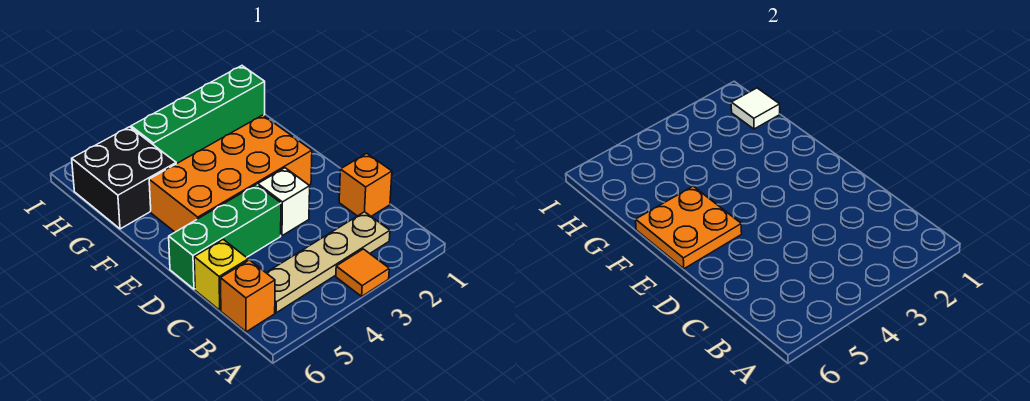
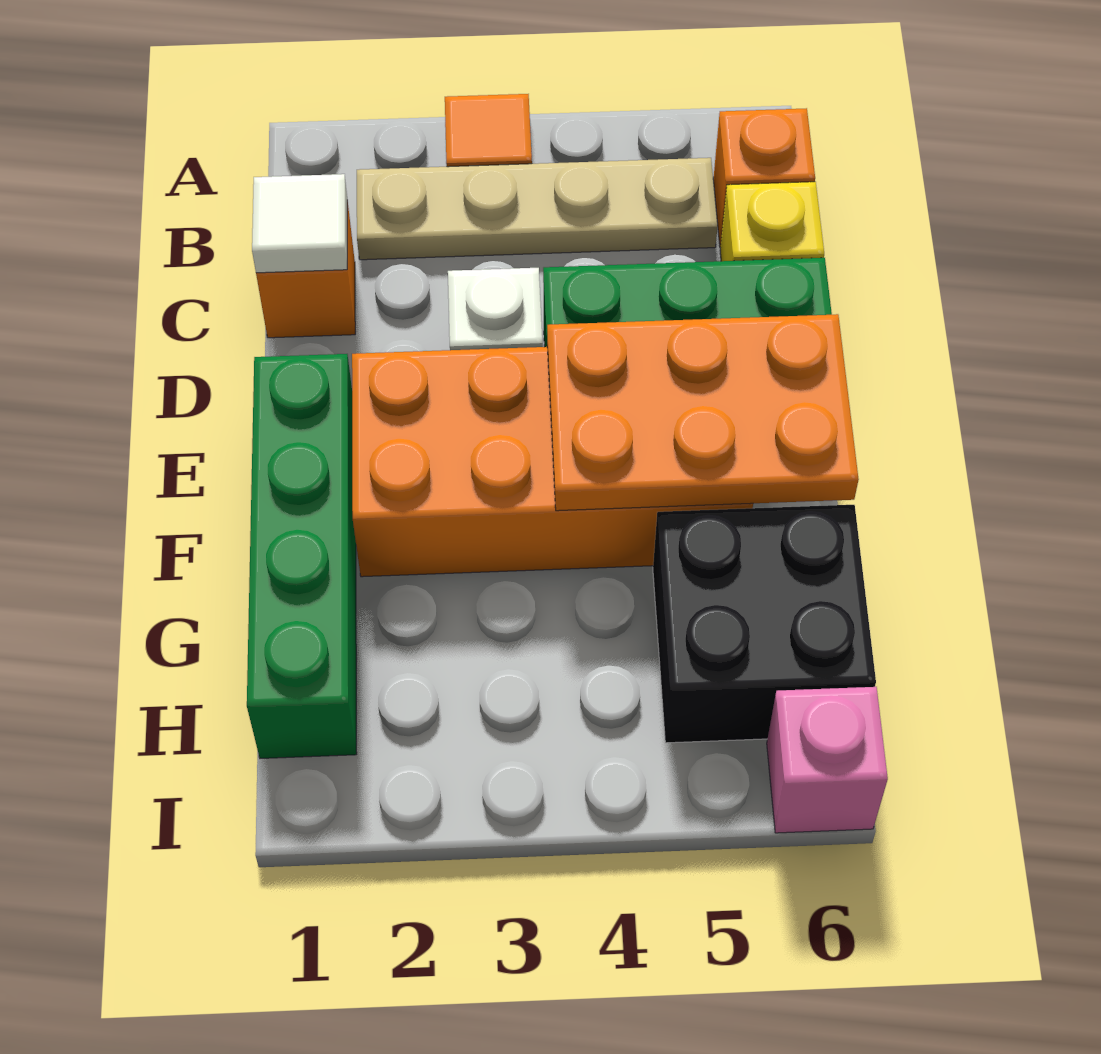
orange 2x2 plate [636,186,742,269] -> orange 2x3 plate [547,314,859,511]
green 1x4 brick [131,66,265,164] -> green 1x4 brick turned to [247,354,357,758]
white 1x1 tile [731,88,780,129] -> white 1x1 tile moved to [252,174,347,273]
none -> pink 1x1 brick [767,687,888,833]

